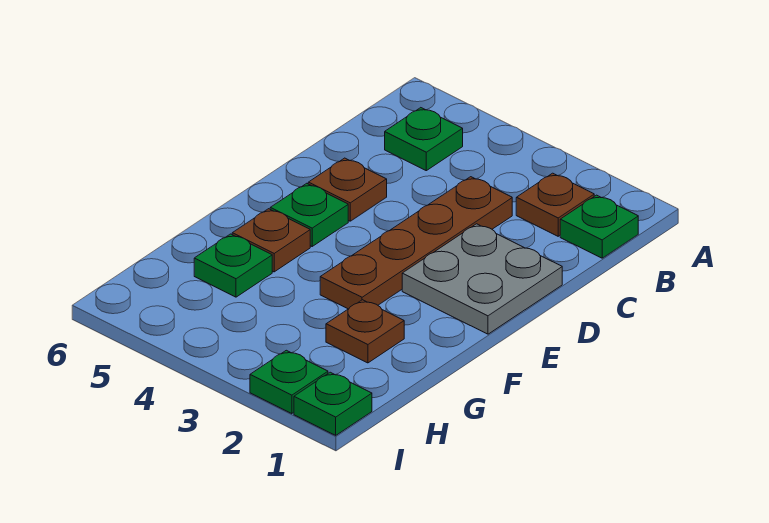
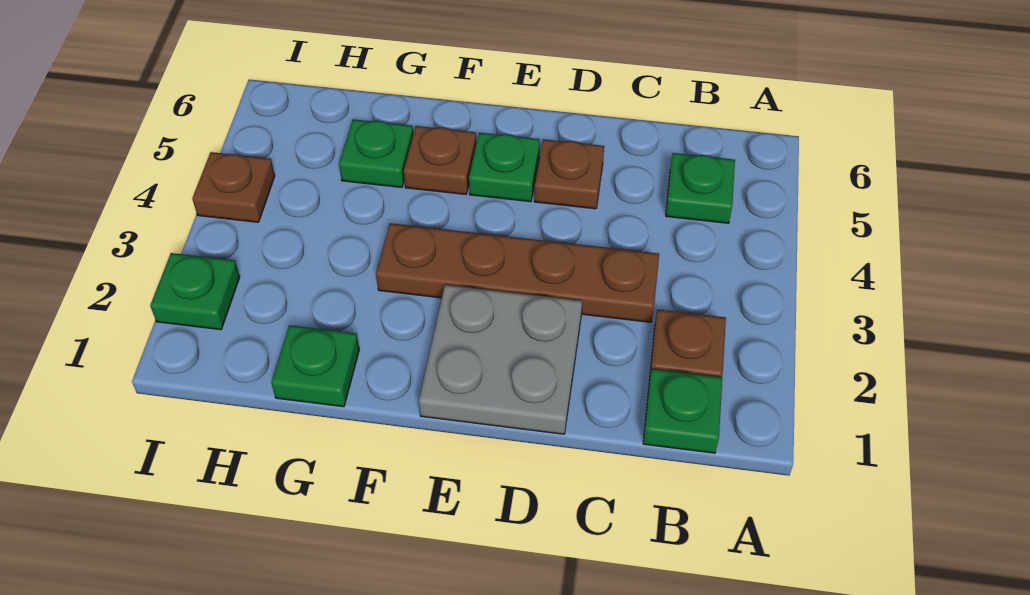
brown 1x1 plate [326,300,404,363] -> brown 1x1 plate moved to [192,152,275,222]
green 1x1 plate [294,372,372,435] -> green 1x1 plate moved to [271,325,359,407]

